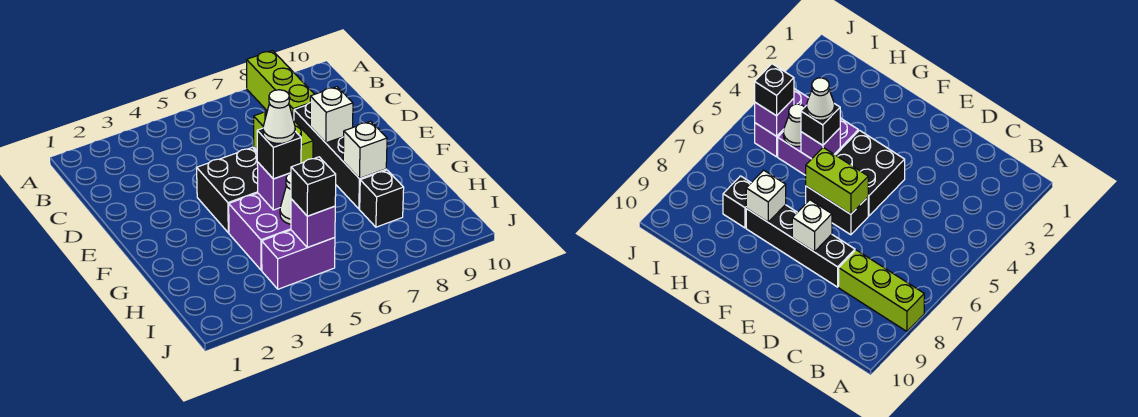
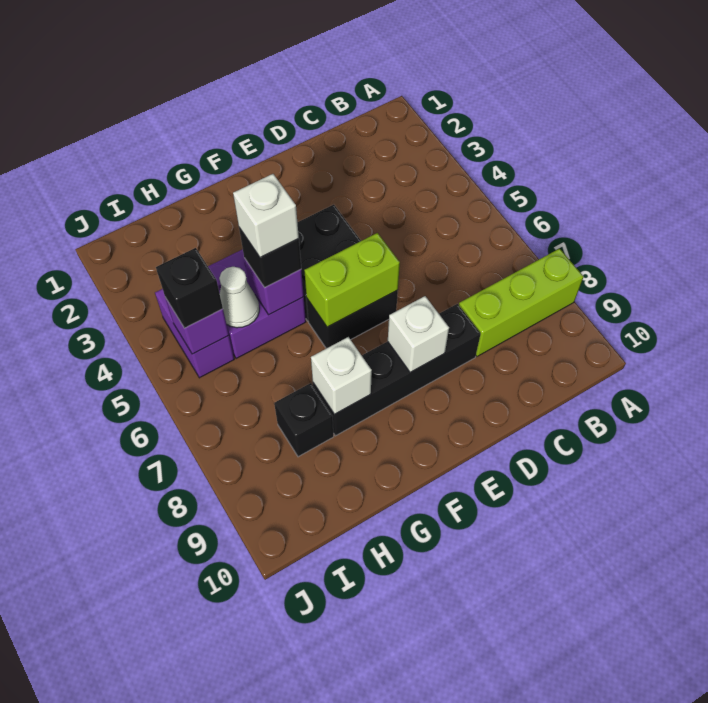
white 1x1 cone [263,90,295,143] -> white 1x1 brick [233,174,299,258]

